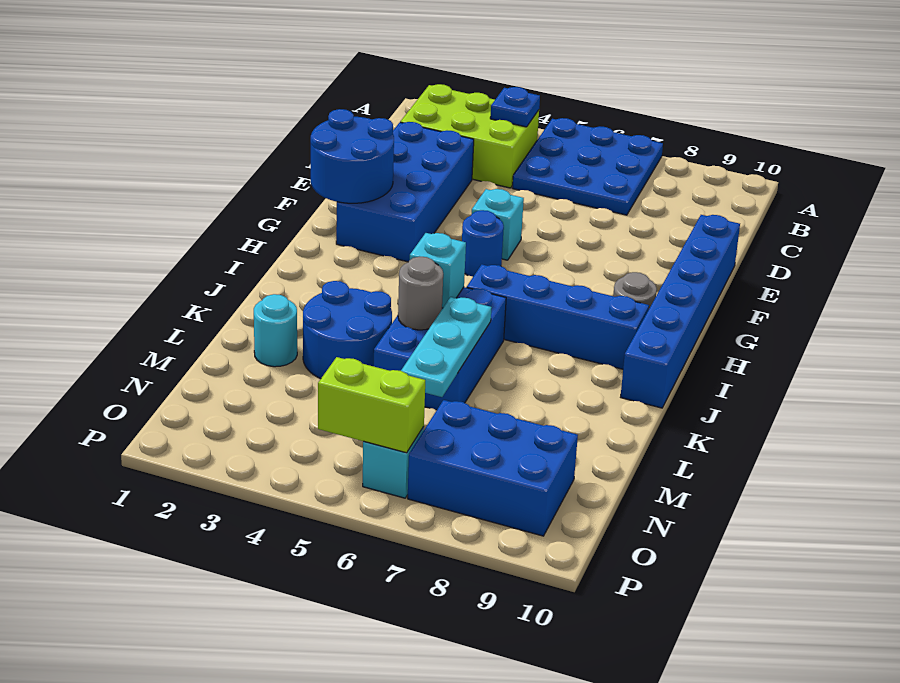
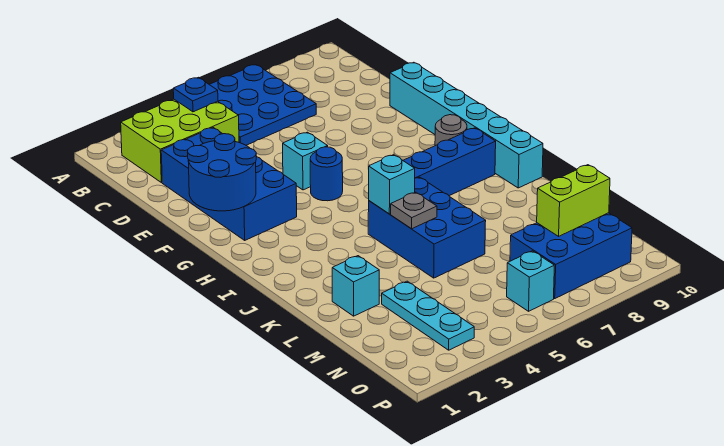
blue 1x6 brick [621,215,740,408] -> cyan 1x6 brick [390,62,543,188]
blue 2x2 round brick [303,281,392,379] -> none
grey 1x1 round brick [398,257,443,330] -> grey 1x1 plate [391,192,437,229]
cyan 1x3 plate [401,297,492,397] -> cyan 1x3 plate moved to [382,281,474,350]
cyan 1x1 round brick [254,294,297,367] -> cyan 1x1 brick [332,256,379,316]
lime 1x2 brick [318,357,425,453] -> lime 1x2 brick moved to [537,165,610,236]

